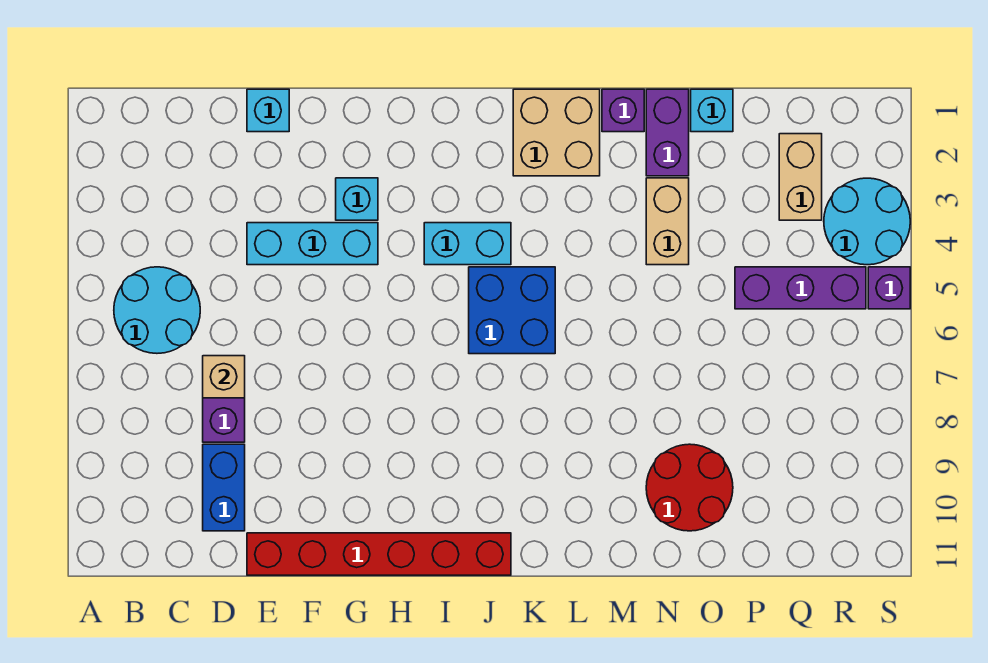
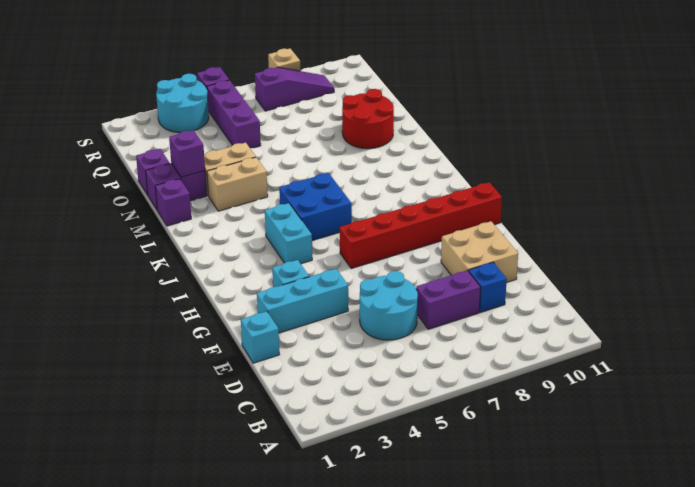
cyan 2x2 round brick [114,267,200,353] -> cyan 2x2 round brick moved to [360,271,418,340]
tan 1x1 brick [203,356,245,398] -> tan 1x1 brick moved to [268,49,300,71]
blue 1x2 brick [203,444,245,531] -> blue 1x1 brick [469,262,507,312]
cyan 1x3 brick [247,223,378,265] -> cyan 1x3 brick turned to [257,269,348,333]
red 1x6 brick [247,533,511,575] -> red 1x6 brick turned to [340,182,502,268]
tan 2x2 brick [513,89,600,176] -> tan 2x2 brick moved to [441,221,518,283]
none -> purple 1x1 brick [169,130,205,177]
cyan 1x1 brick [691,89,733,132] -> purple 1x1 brick [136,149,170,195]
tan 1x2 brick [779,134,822,220] -> tan 1x2 brick moved to [207,157,268,211]
none -> purple 1x3 slope [255,67,334,111]

